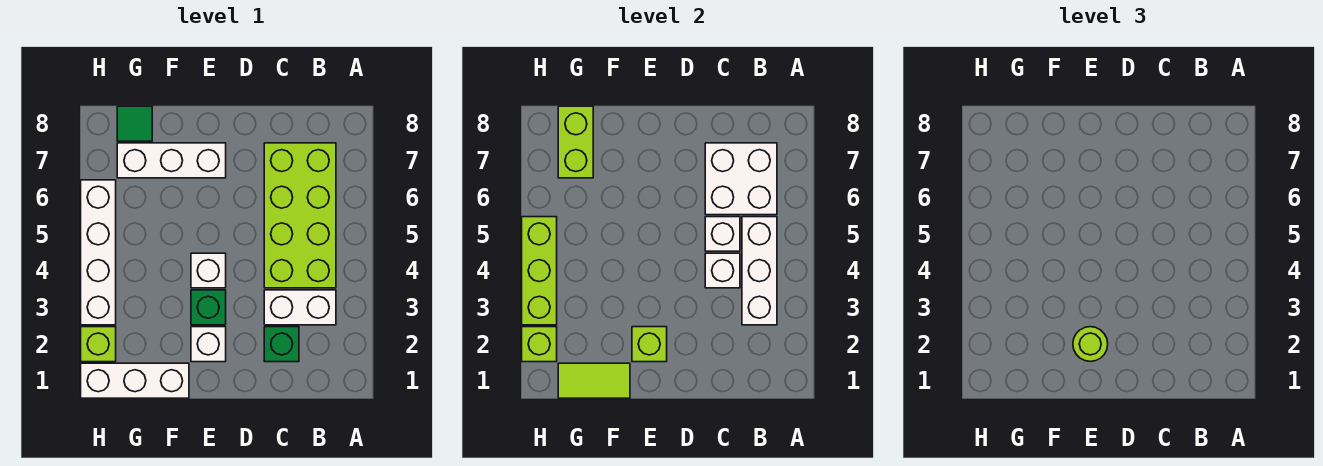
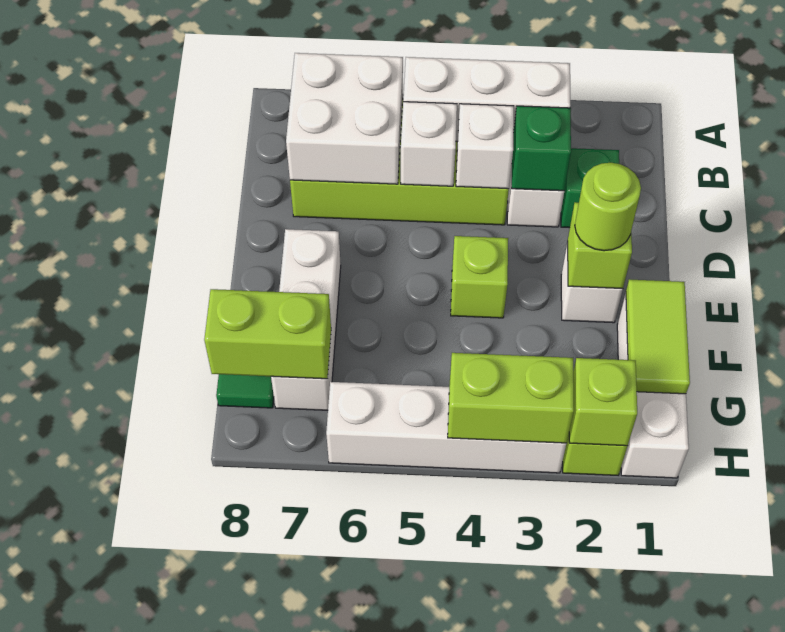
green 1x1 brick [191,290,226,325] -> green 1x1 brick moved to [512,106,571,191]
white 1x1 brick [191,253,226,288] -> lime 1x1 brick [451,236,508,318]
lime 1x3 brick [522,217,557,325] -> lime 1x2 brick [448,353,574,443]

